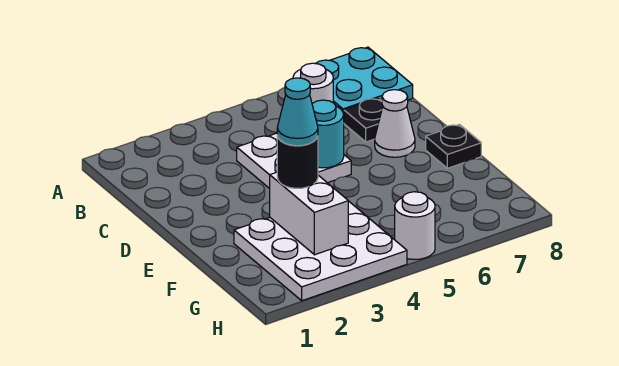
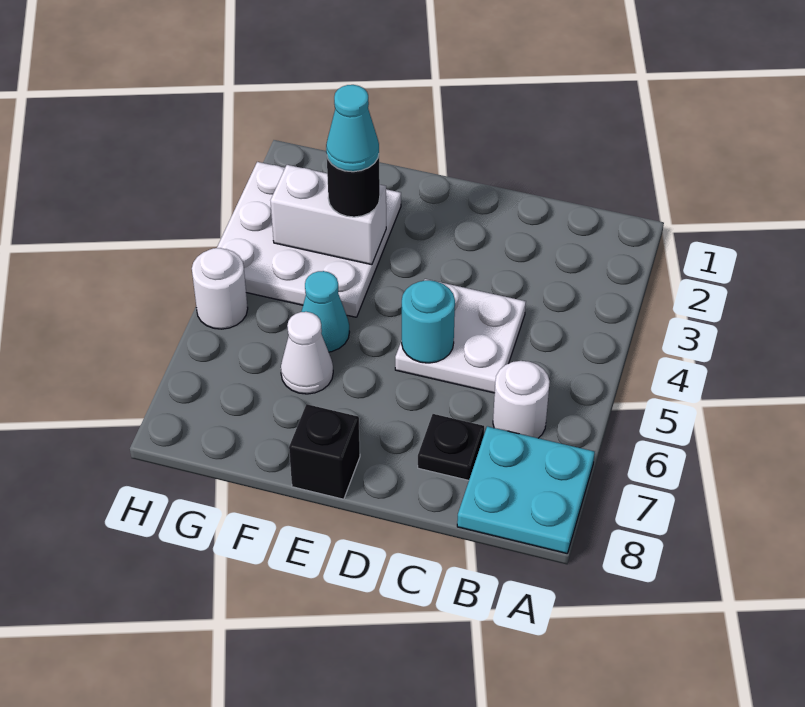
white 1x1 cone [375,90,415,157] -> white 1x1 cone moved to [281,312,333,394]
black 1x1 plate [426,125,481,168] -> black 1x1 brick [289,404,360,499]
none -> cyan 1x1 cone [301,271,349,352]

